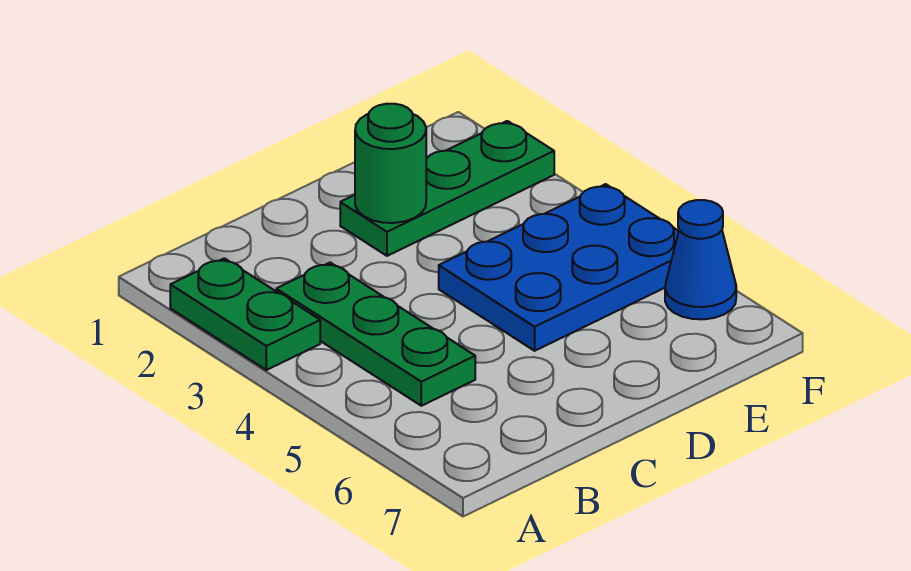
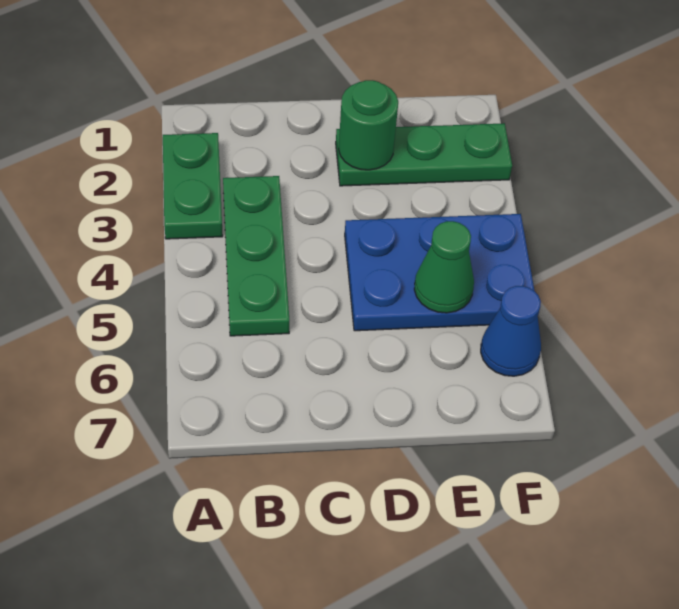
none -> green 1x1 cone [414,221,474,313]

